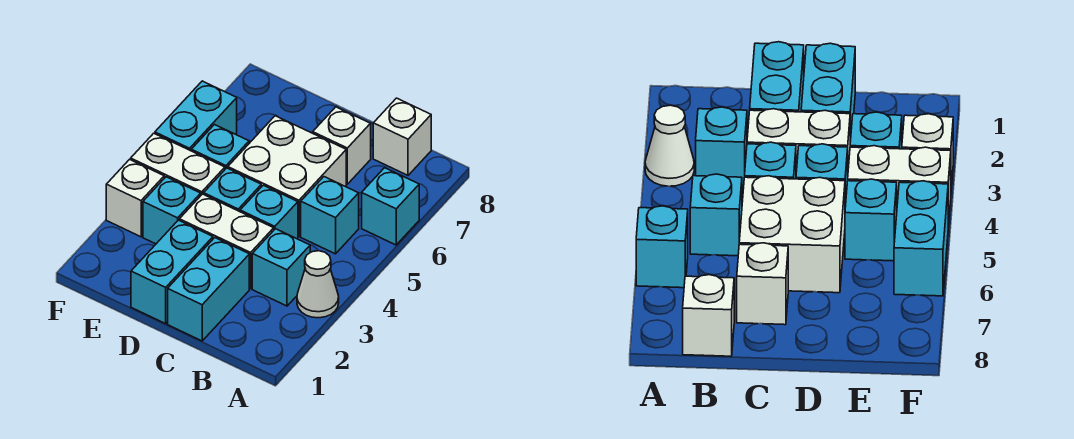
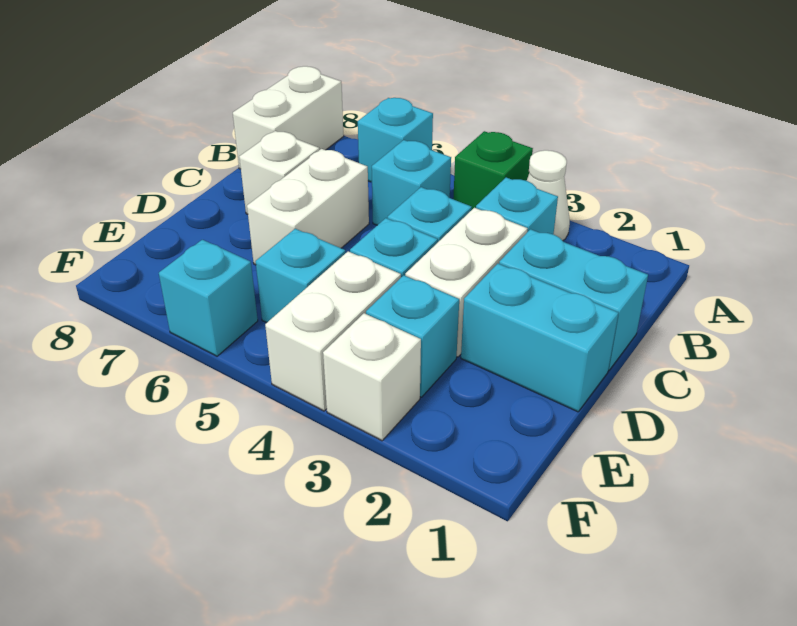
none -> green 1x1 brick [453,131,533,209]
white 1x1 brick [373,98,431,175] -> white 1x2 brick [233,66,344,169]
white 2x2 brick [228,116,346,236] -> white 1x2 brick [247,149,369,265]
cyan 1x2 brick [155,81,237,151] -> cyan 1x1 brick [159,240,258,356]

